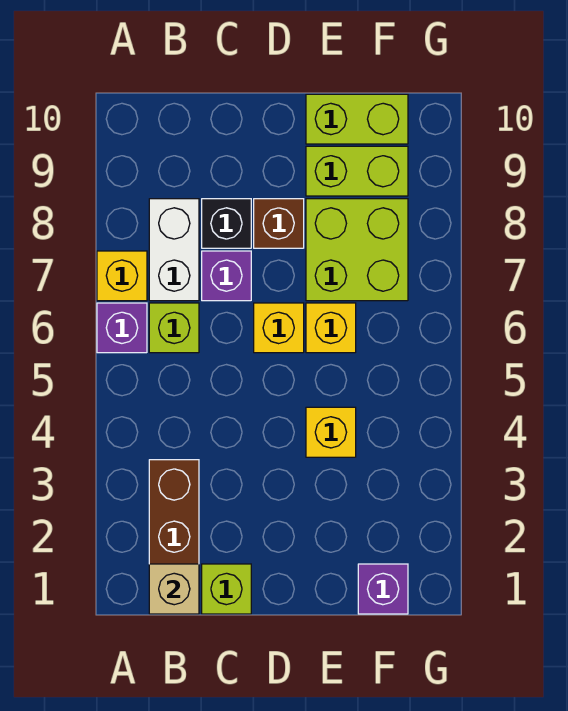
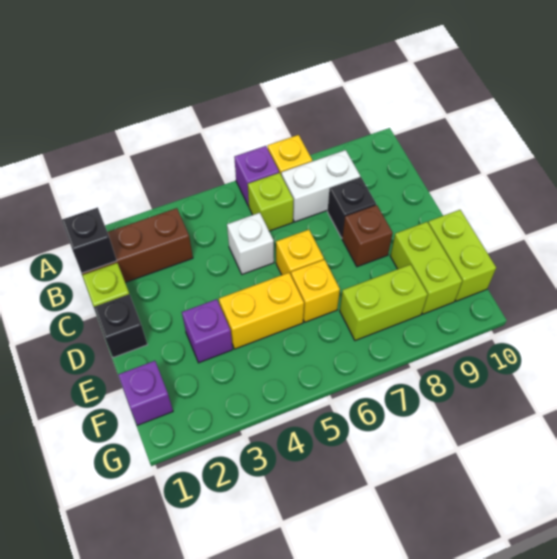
tan 1x1 brick [149,564,199,614] -> black 1x1 brick [62,207,117,273]
none -> white 1x1 brick [227,213,274,274]
purple 1x1 brick [202,251,251,301] -> purple 1x1 brick moved to [182,299,233,363]
none -> black 1x1 brick [94,294,148,358]
yellow 1x1 brick [306,407,356,457] -> yellow 1x2 brick [219,273,304,349]
lime 2x2 brick [306,199,408,301] -> lime 1x2 brick [340,264,427,341]

